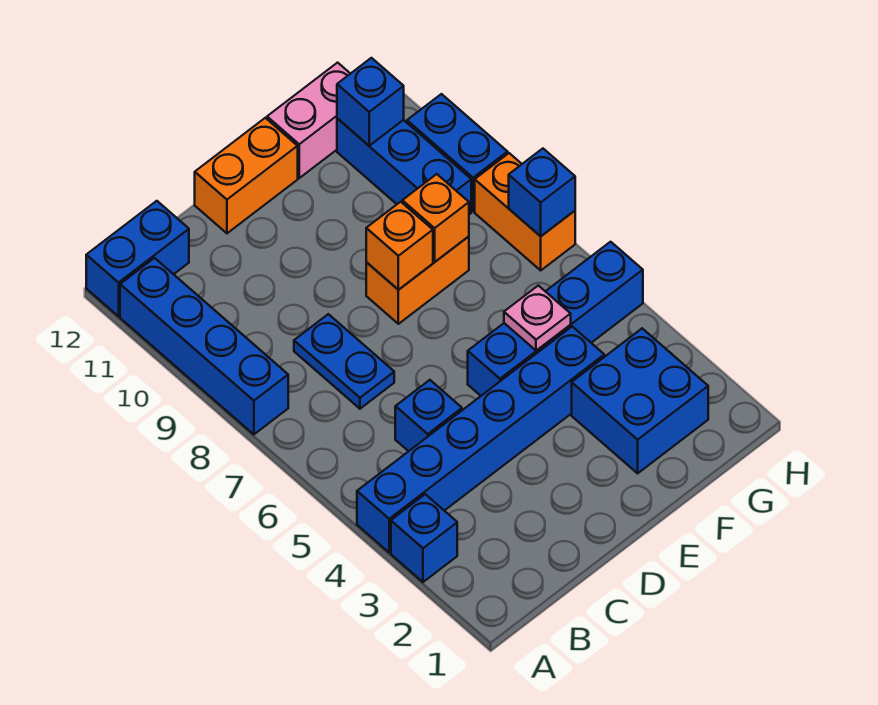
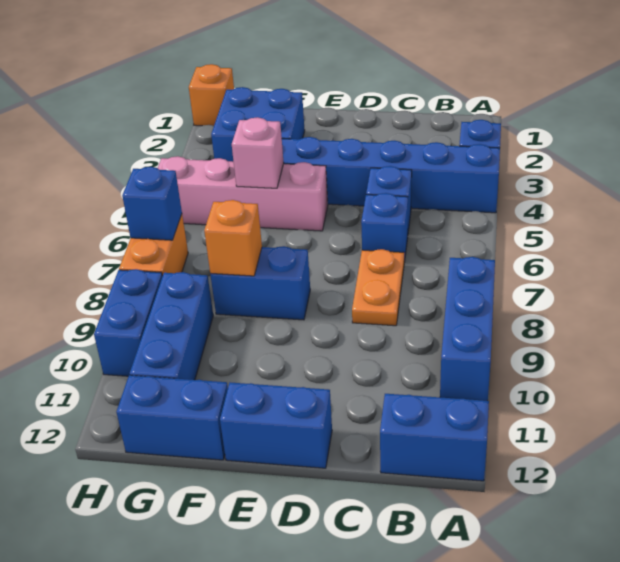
blue 1x4 brick [120,258,288,434] -> blue 1x3 brick [440,257,495,401]
blue 1x2 plate [294,314,394,409] -> orange 1x2 plate [352,249,404,326]
orange 1x2 brick [195,118,298,233] -> blue 1x2 brick [220,382,332,468]
blue 1x4 brick [468,242,643,396] -> pink 1x4 brick [158,156,328,231]
orange 1x2 brick [366,236,469,324] -> blue 1x2 brick [210,246,310,320]
orange 1x1 brick [366,202,433,290] -> orange 1x1 brick moved to [189,64,234,126]
pink 1x1 plate [504,285,571,351] -> pink 1x1 brick [232,117,284,188]
pink 1x2 brick [267,63,350,178] -> blue 1x2 brick [116,375,228,460]
blue 1x1 brick [337,58,404,146] -> blue 1x1 brick moved to [361,193,408,262]

